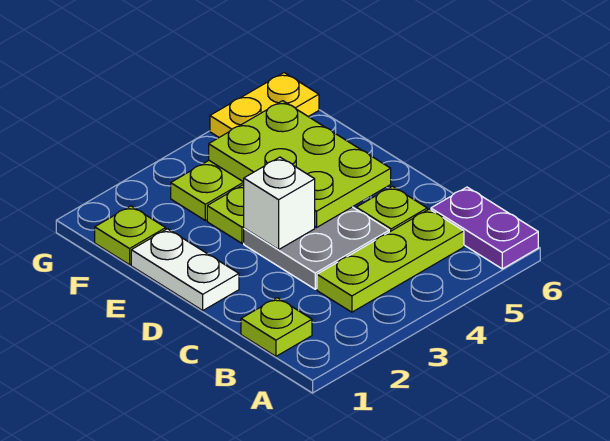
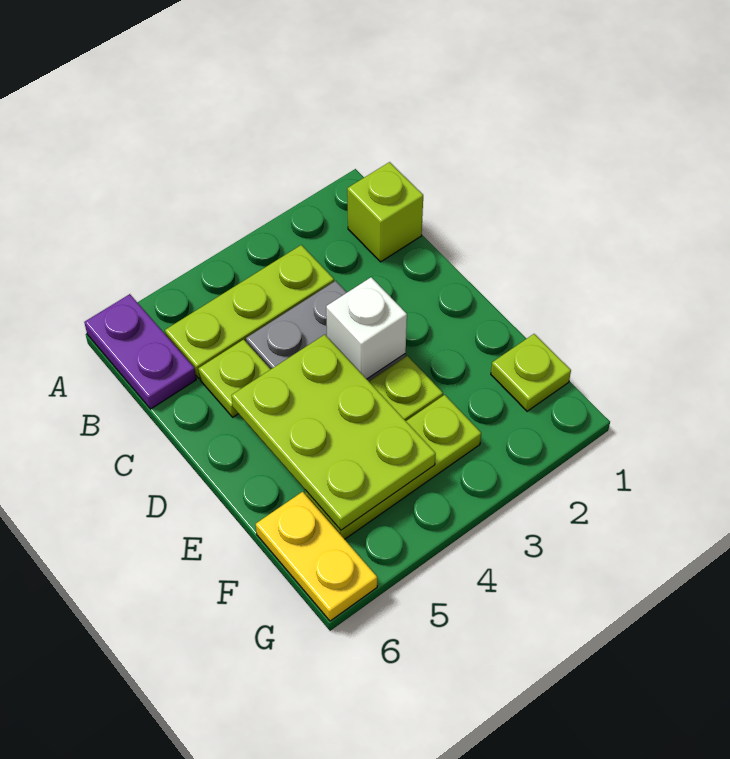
lime 1x1 plate [241,298,312,356] -> lime 1x1 brick [347,162,423,262]
white 1x2 plate [131,229,239,310] -> none
yellow 1x2 plate [210,73,319,137] -> yellow 1x2 plate turned to [256,492,377,621]

